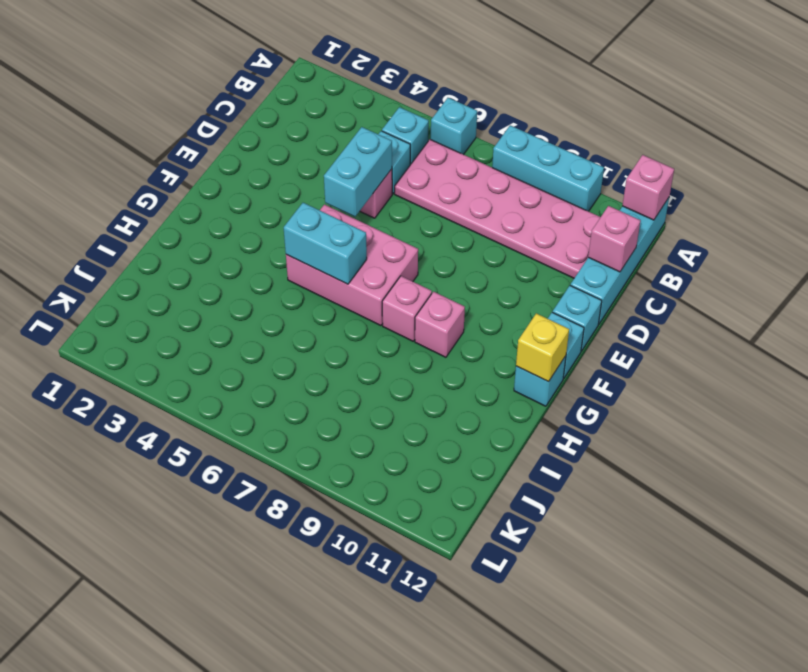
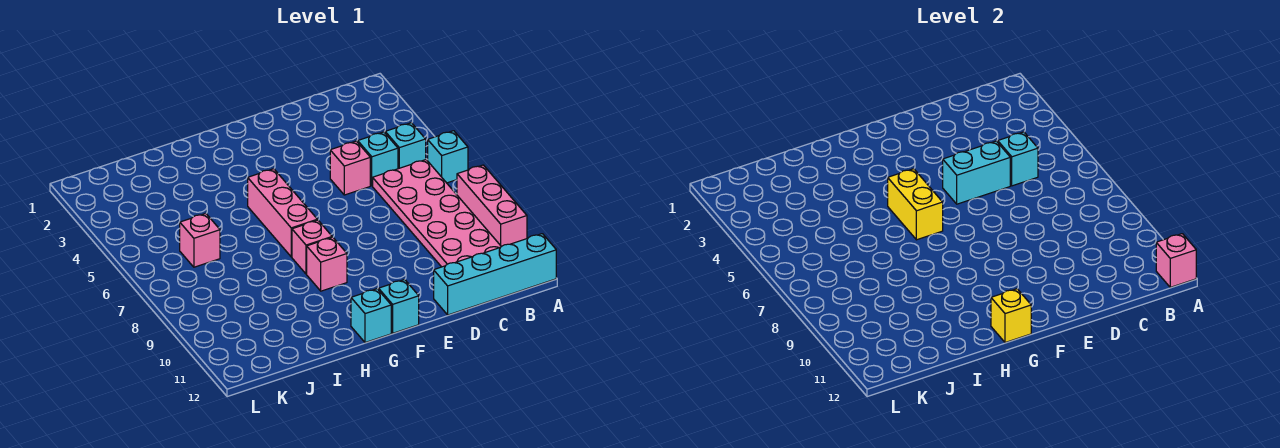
cyan 1x3 brick [492,125,604,211] -> pink 1x3 brick [457,165,527,247]
pink 1x1 brick [588,206,641,272] -> pink 1x1 brick moved to [180,214,220,267]
cyan 1x1 brick [553,286,602,351] -> cyan 1x1 brick moved to [998,132,1038,186]
pink 2x3 brick [286,204,418,326] -> pink 1x3 brick [248,169,317,257]
cyan 1x2 brick [284,203,367,284] -> yellow 1x2 brick [888,169,943,240]

